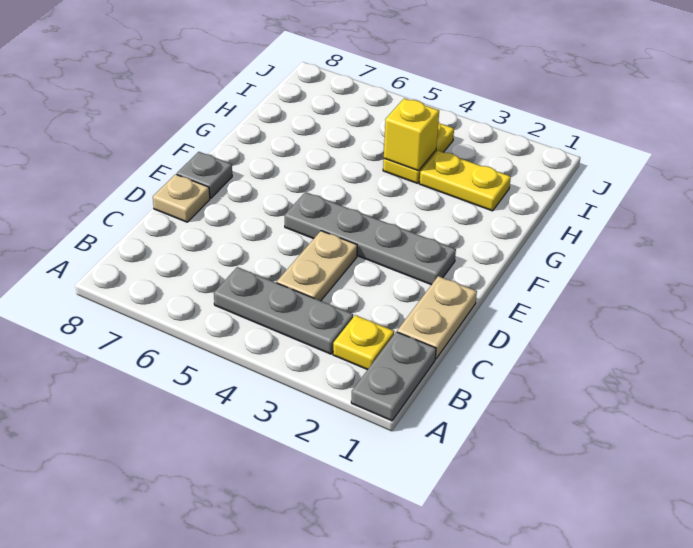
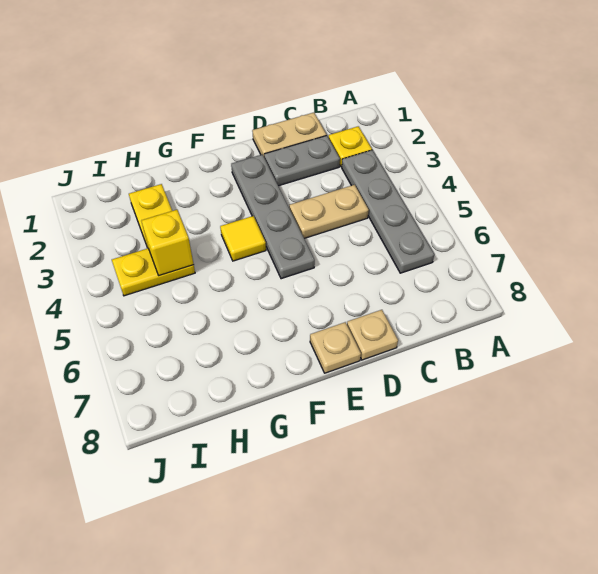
grey 1x2 plate [351,332,436,421] -> grey 1x2 plate moved to [264,136,340,186]
grey 1x3 plate [214,267,353,354] -> grey 1x4 plate [342,150,434,273]
grey 1x1 plate [177,152,232,198] -> tan 1x1 plate [310,322,361,373]
none -> yellow 1x1 tile [220,216,266,261]

